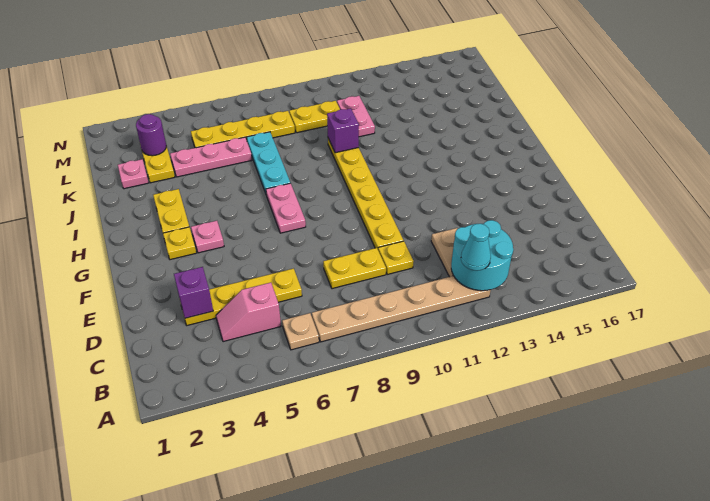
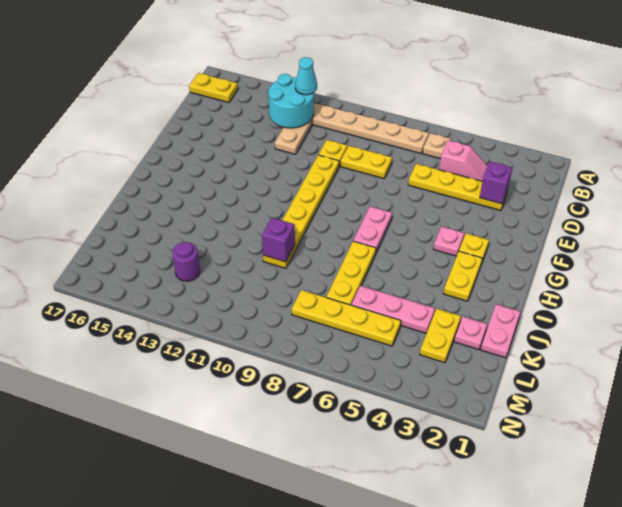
cyan 1x3 plate [247,132,290,193] -> yellow 1x3 plate [326,241,376,305]
pink 1x2 plate [337,96,375,137] -> pink 1x2 plate moved to [481,304,520,358]
purple 1x1 round brick [136,114,166,156] -> purple 1x1 round brick moved to [173,242,200,281]
yellow 1x2 plate [289,101,340,133] -> yellow 1x2 plate moved to [189,73,238,103]

